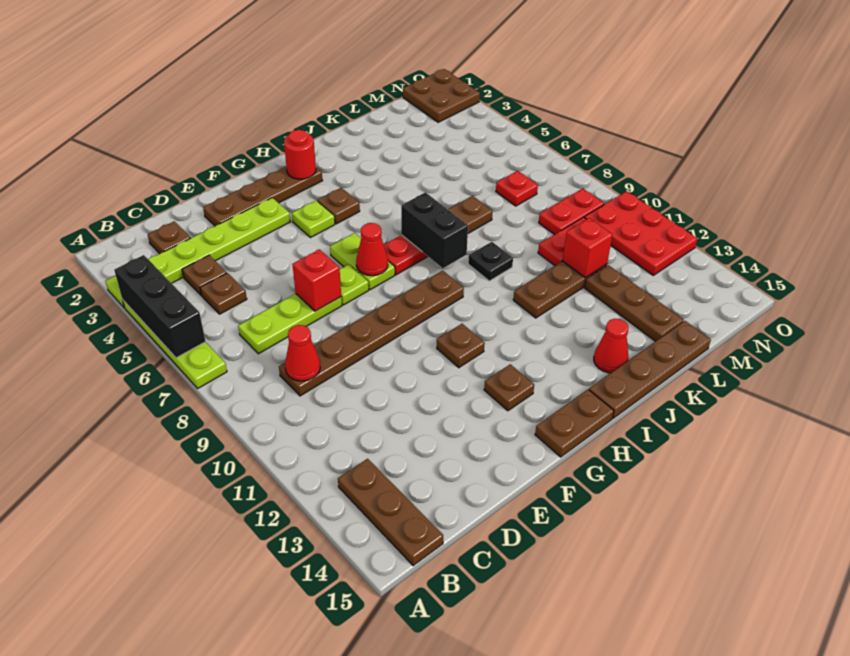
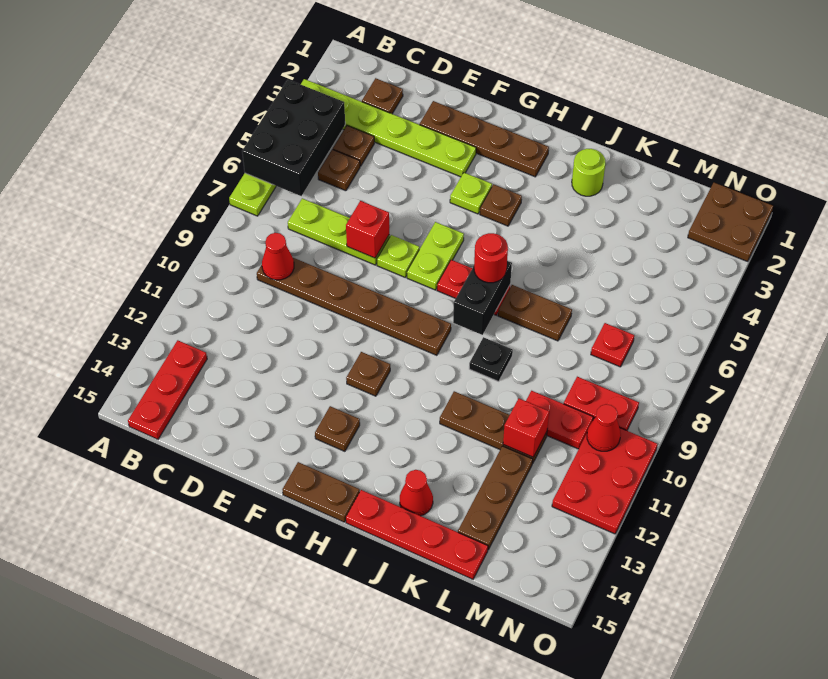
black 1x3 brick [114,255,205,358] -> black 2x3 brick [242,79,345,196]
brown 1x3 plate [338,459,443,566] -> red 1x3 plate [128,340,207,439]
red 1x1 cone [356,223,388,276] -> red 1x1 cone moved to [587,404,621,451]
red 1x1 round brick [284,130,316,179] -> red 1x1 round brick moved to [474,233,508,283]
brown 1x4 plate [589,321,711,418] -> red 1x4 plate [346,490,488,579]
none -> lime 1x1 round brick [572,149,605,196]

